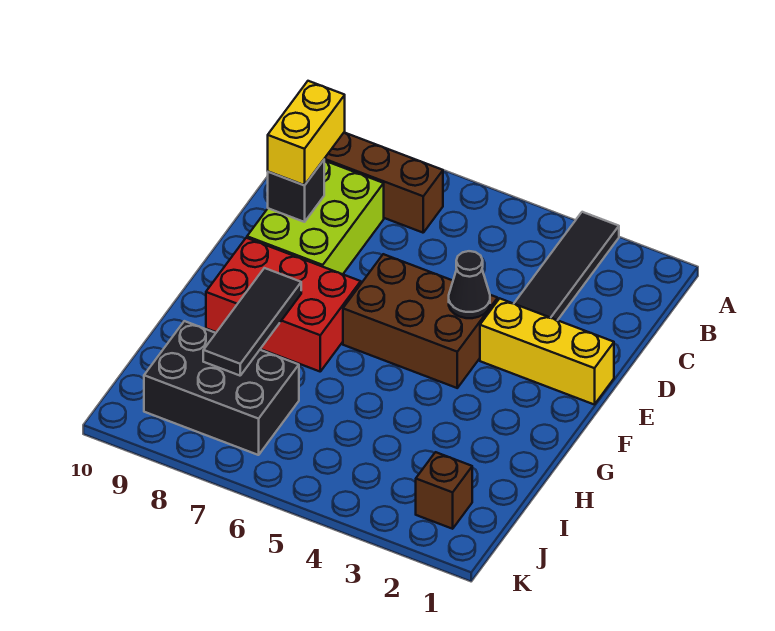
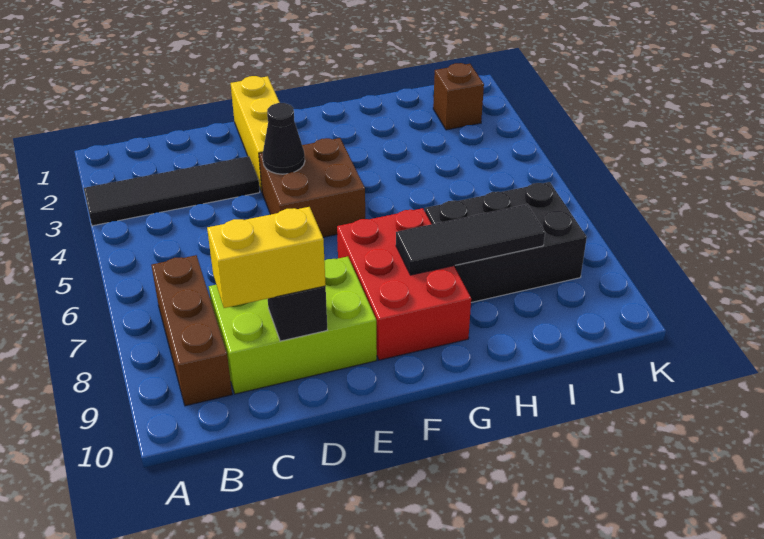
brown 2x3 brick [343,254,498,388] -> brown 2x2 brick [259,138,365,237]
black 2x3 brick [144,321,299,455] -> black 2x3 brick turned to [425,182,587,302]

